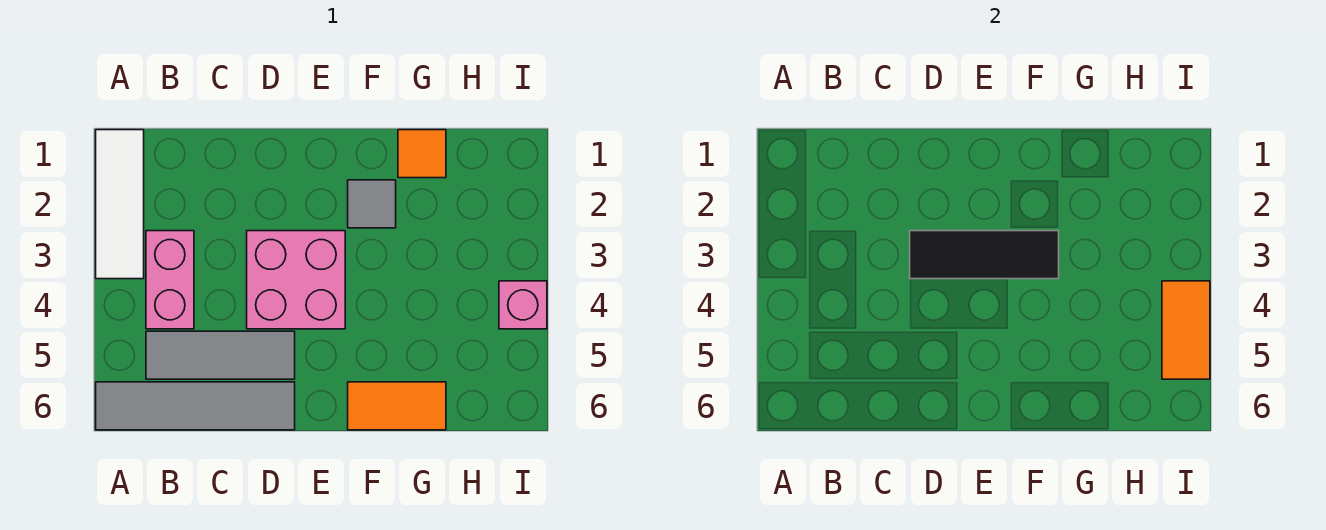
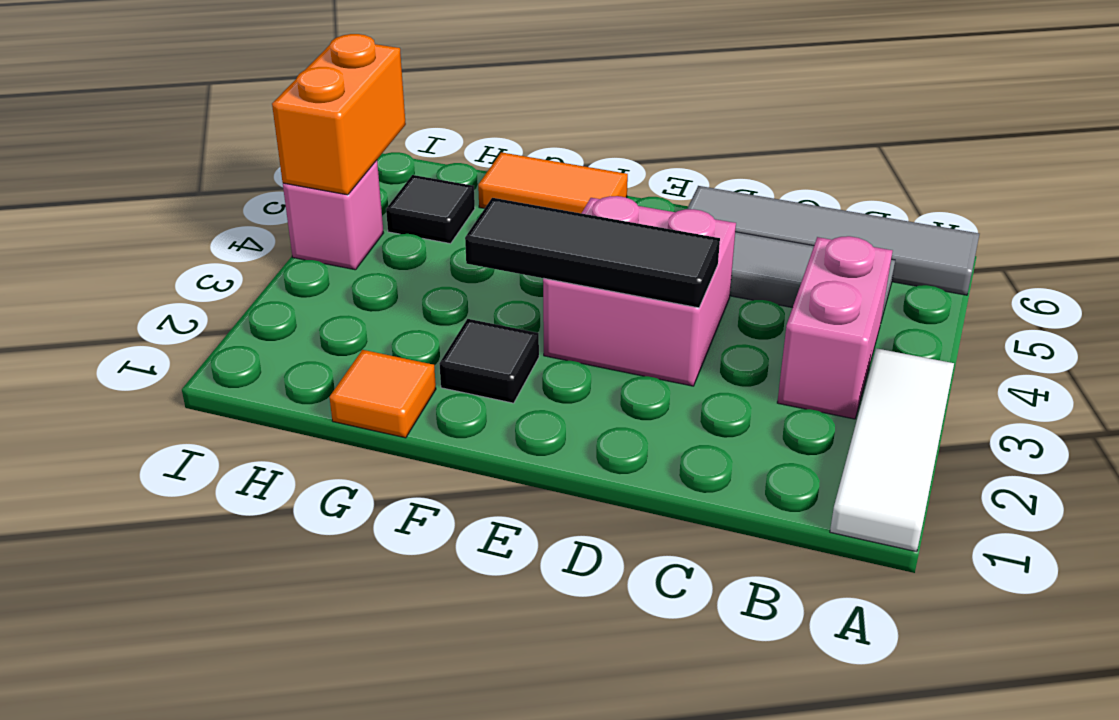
grey 1x1 tile [348,180,396,228] -> black 1x1 tile [439,319,539,403]
none -> black 1x1 tile [386,175,475,244]
orange 1x2 tile [1162,281,1210,379] -> orange 1x2 brick [272,34,406,195]

